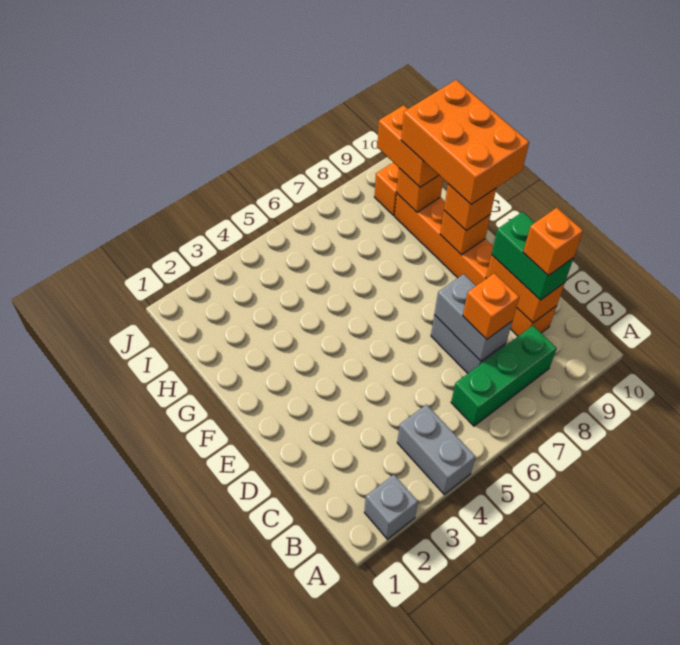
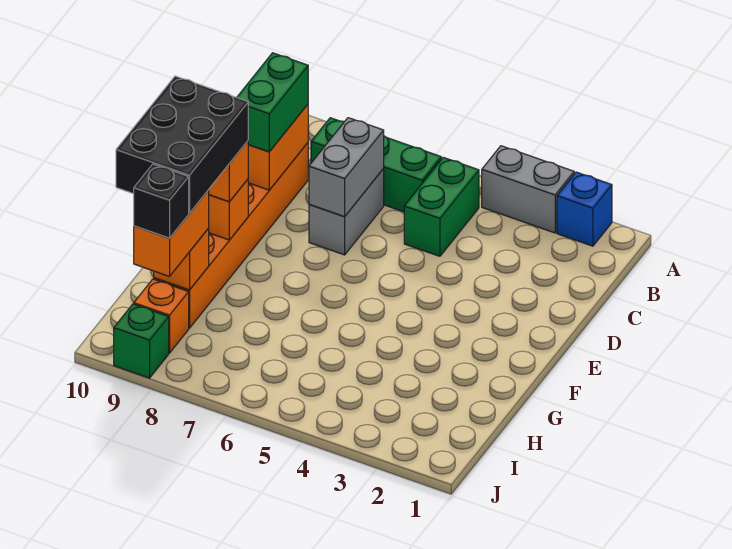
grey 1x1 brick [364,475,418,539] -> blue 1x1 brick [557,172,612,246]
grey 1x2 brick [397,405,476,494] -> grey 1x2 brick turned to [482,146,574,233]
none -> green 1x2 brick [404,157,479,256]
orange 1x1 brick [463,273,519,339] -> none
orange 1x1 brick [523,208,583,275] -> none
orange 2x3 brick [401,80,529,204] -> black 2x3 brick [116,76,248,213]
none -> black 1x1 brick [134,164,189,238]
none -> green 1x1 brick [114,304,169,378]

